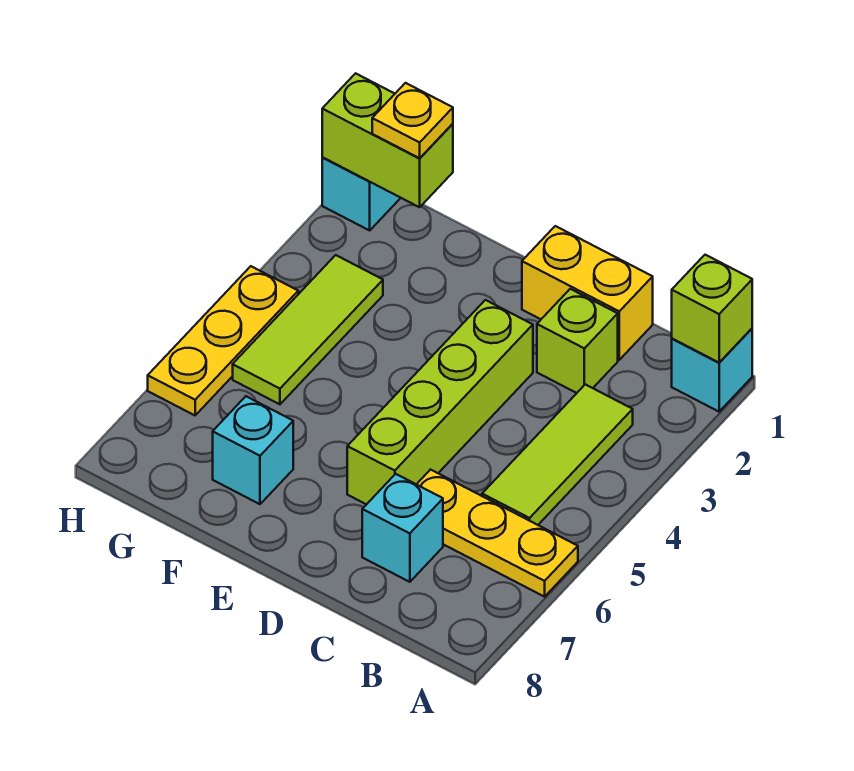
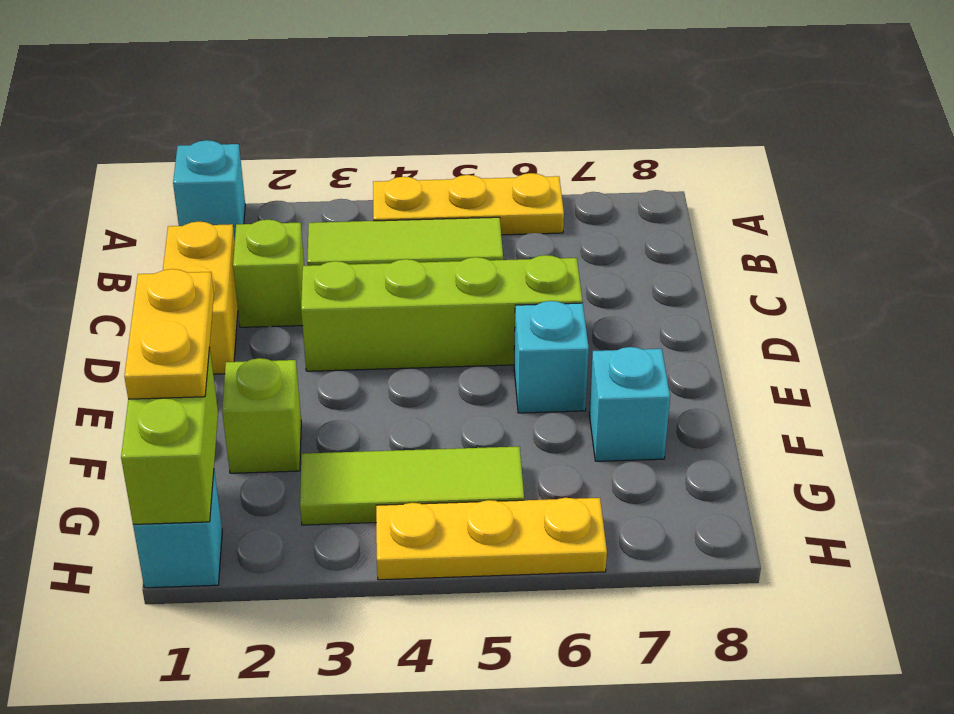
lime 1x1 brick [672,255,752,363] -> lime 1x1 brick moved to [222,358,301,473]
yellow 1x3 plate [417,470,578,597] -> yellow 1x3 plate turned to [373,173,564,235]
cyan 1x1 brick [362,474,443,582] -> cyan 1x1 brick moved to [514,301,589,413]
yellow 1x1 plate [372,83,453,158] -> yellow 1x2 plate [124,269,214,399]

